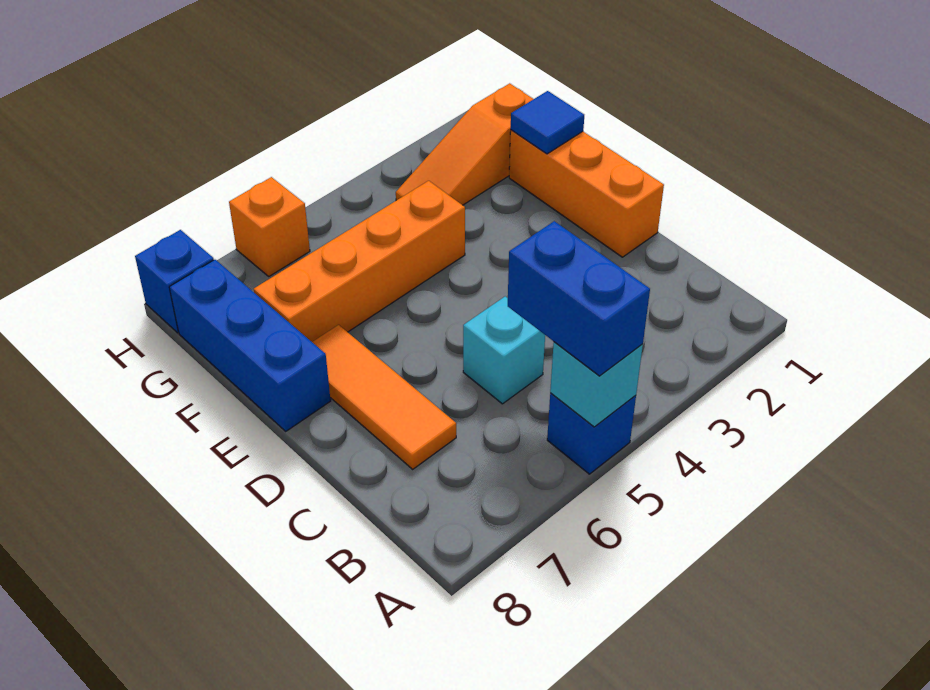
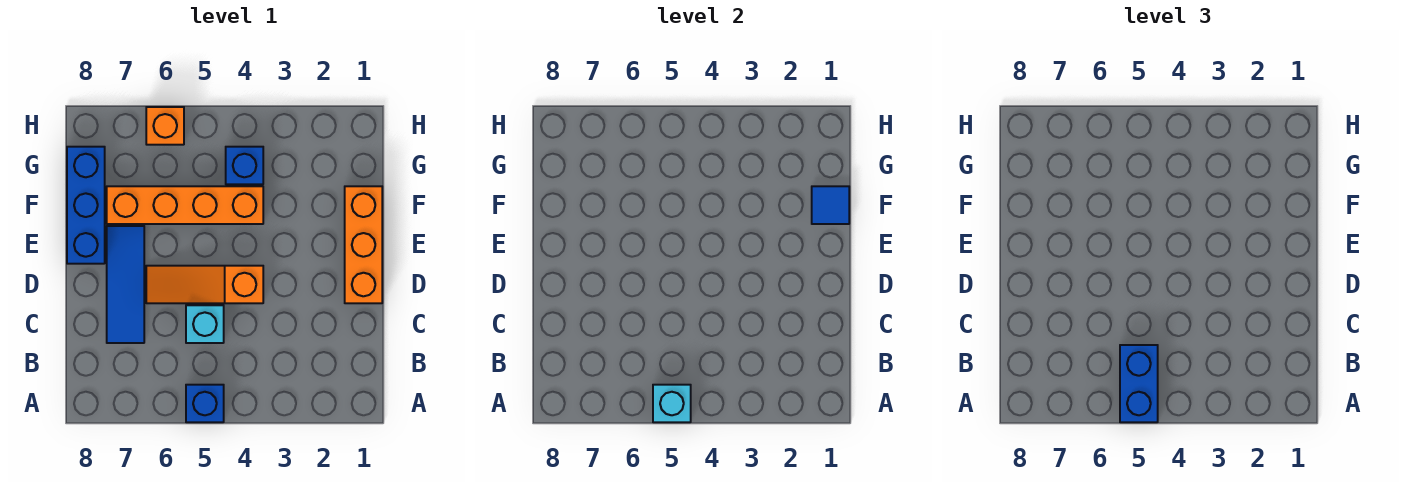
orange 1x3 tile [312,325,456,469] -> blue 1x3 tile [107,226,144,343]
orange 1x3 slope [396,83,533,205] -> orange 1x3 slope moved to [146,266,263,303]
blue 1x1 brick [135,230,214,333] -> blue 1x1 brick moved to [226,147,263,184]

